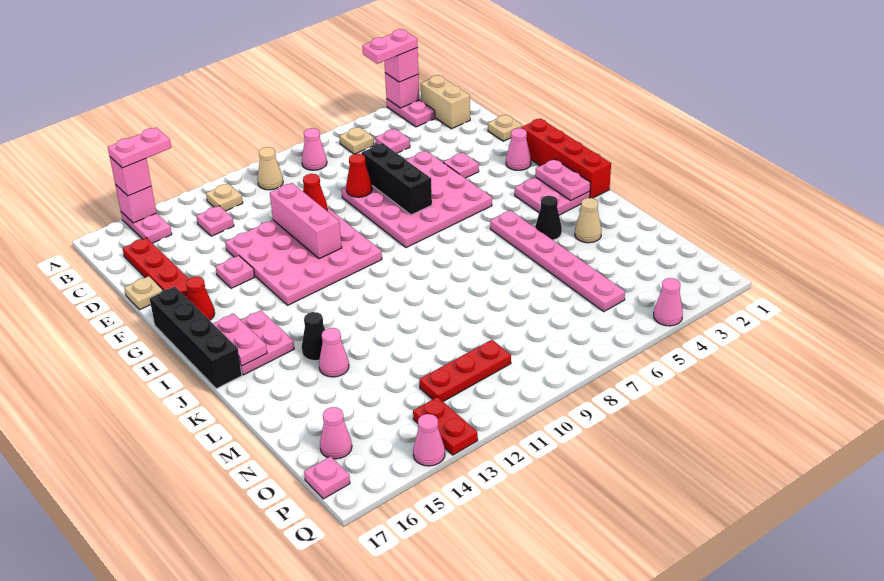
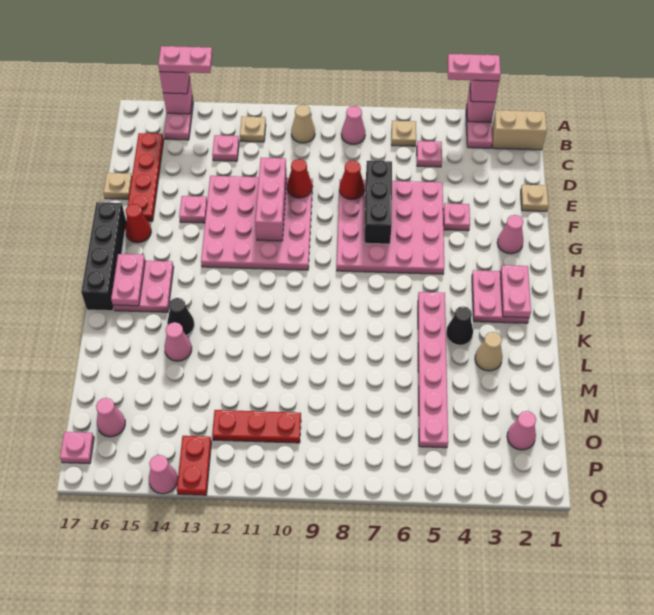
tan 1x2 brick [421,75,470,129] -> tan 1x2 brick turned to [492,110,547,150]
red 1x4 brick [521,118,611,198] -> none
pink 1x1 cone [654,278,683,326] -> pink 1x1 cone moved to [507,411,536,450]

